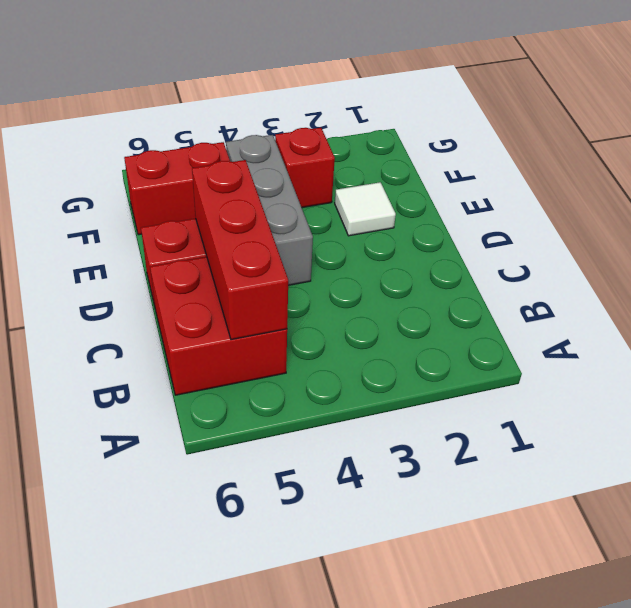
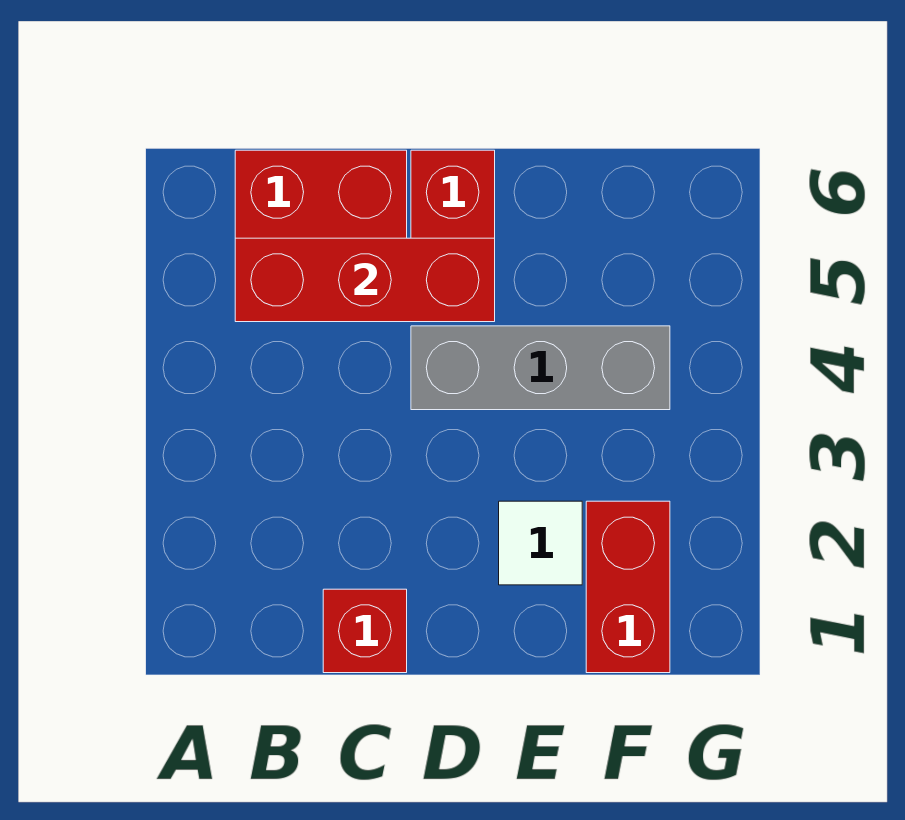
red 1x1 brick [275,128,335,207] -> red 1x1 brick moved to [323,589,407,673]
red 1x2 brick [124,142,230,235] -> red 1x2 brick moved to [586,501,670,673]

